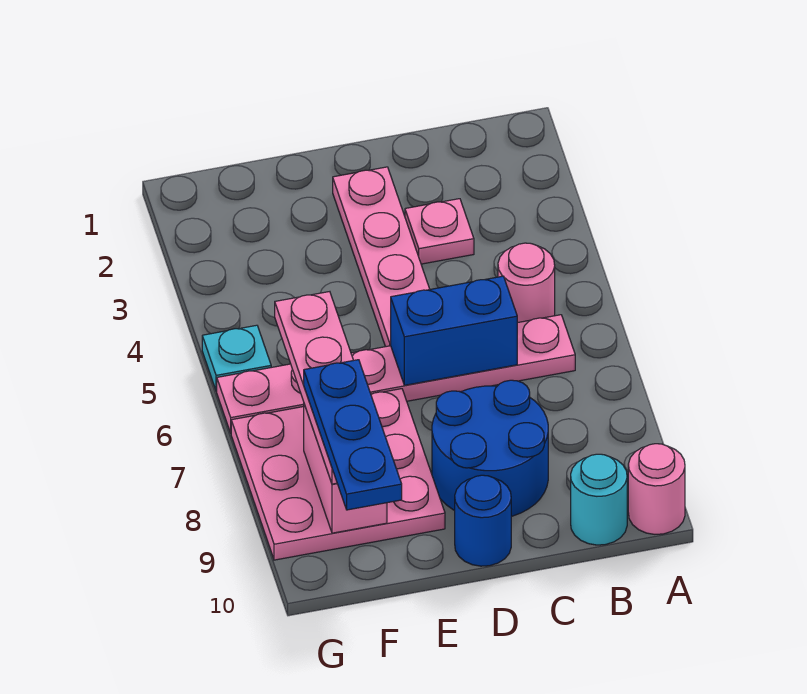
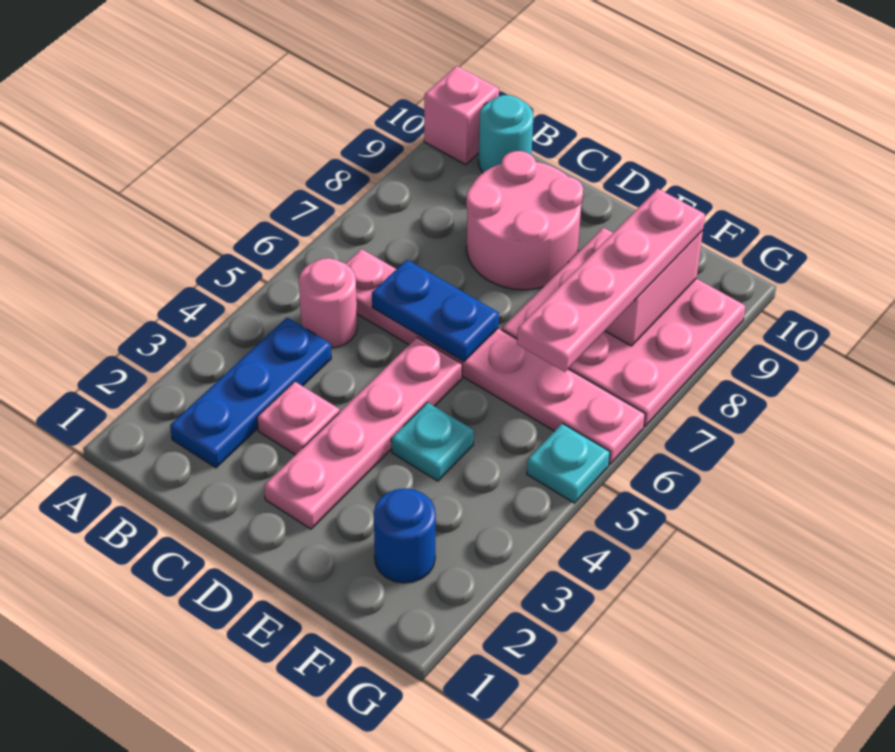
pink 1x1 round brick [628,444,685,534] -> pink 1x1 brick [424,66,499,165]
blue 1x2 brick [391,276,517,385] -> blue 1x2 plate [372,260,499,362]
blue 2x2 round brick [432,380,548,516] -> pink 2x2 round brick [466,151,583,290]
blue 1x1 round brick [455,475,511,566] -> blue 1x1 round brick moved to [374,488,436,583]
none -> cyan 1x1 plate [391,402,474,481]
blue 1x3 plate [304,360,402,510] -> blue 1x3 plate moved to [170,318,331,468]

